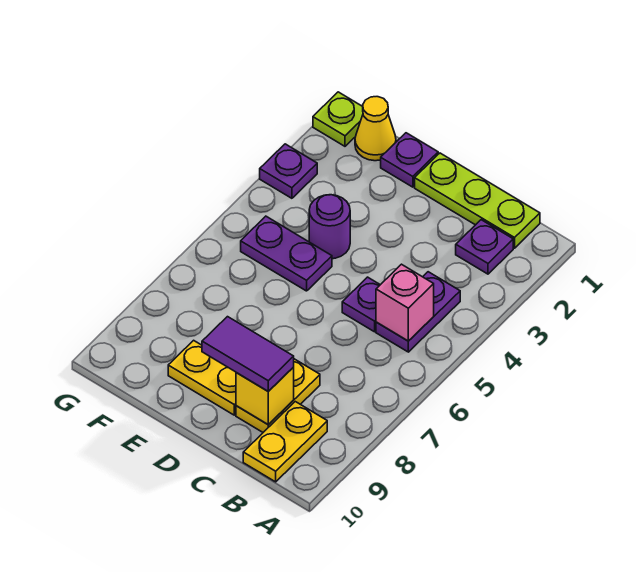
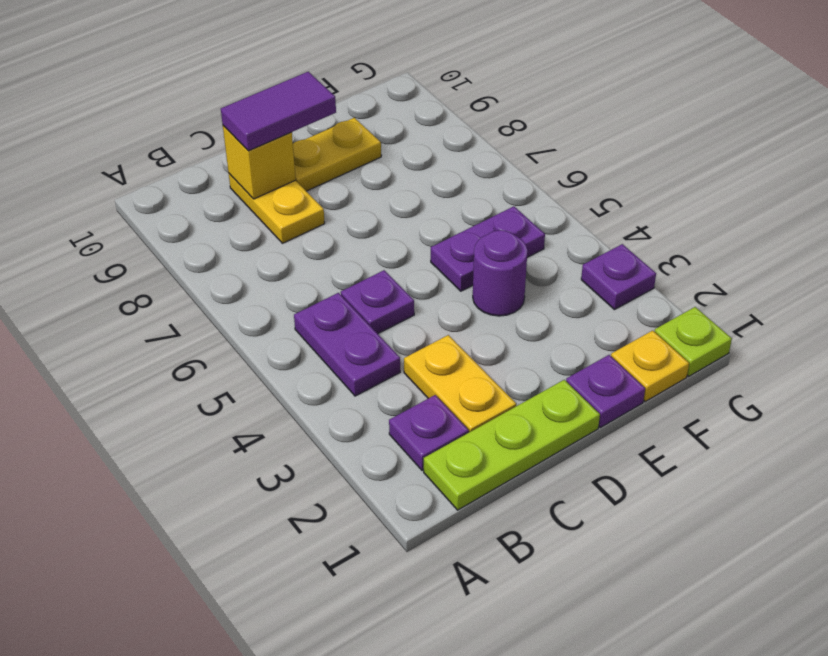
pink 1x1 brick [376,264,434,341] -> none
yellow 1x2 plate [243,402,327,482] -> yellow 1x2 plate moved to [404,335,516,432]
yellow 1x1 cone [355,97,396,161] -> yellow 1x1 plate [611,331,689,402]

